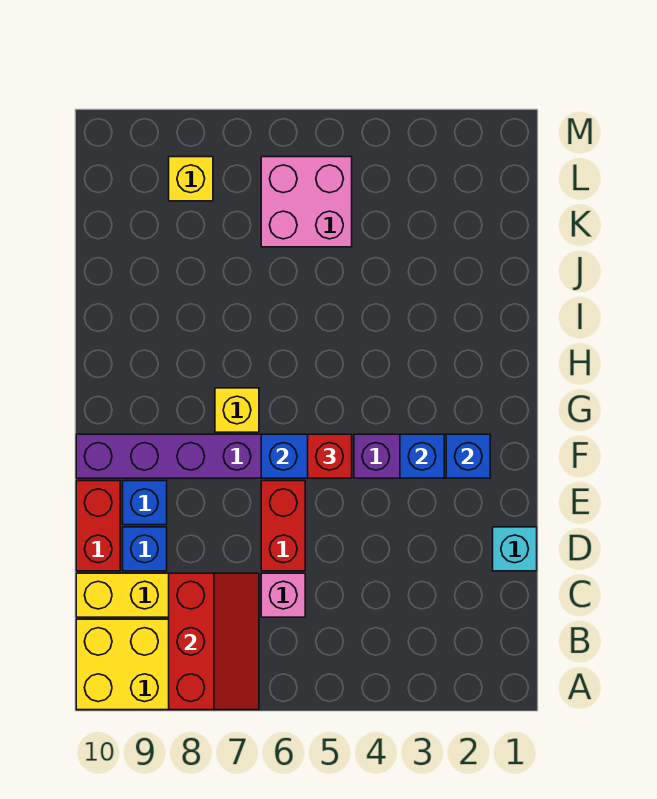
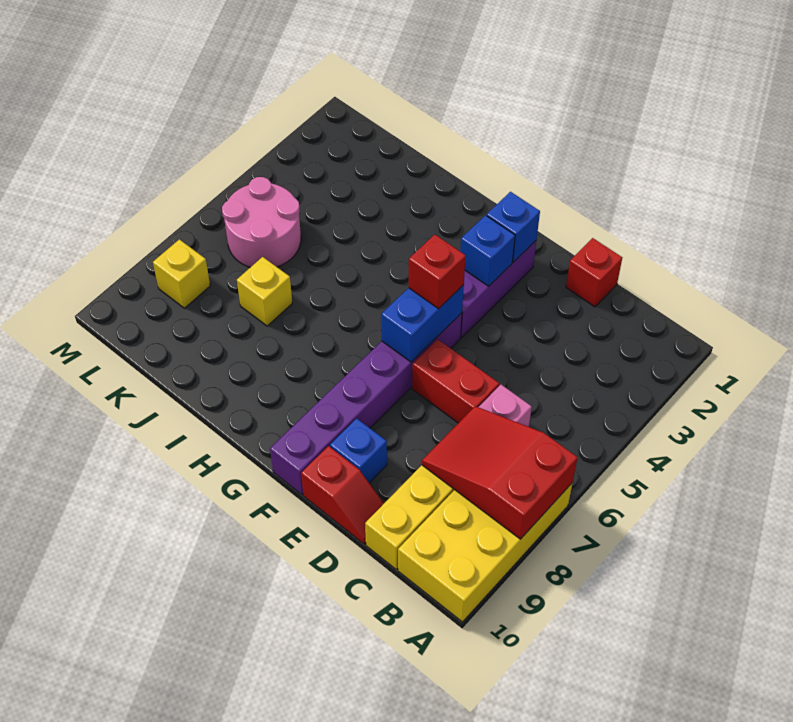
red 2x3 slope [169,573,259,710] -> red 2x3 slope turned to [422,406,578,539]
cyan 1x1 brick [493,527,537,571] -> red 1x1 brick [566,238,622,307]
blue 1x1 brick [123,527,167,571] -> none
red 1x2 brick [76,481,120,571] -> red 1x2 slope [301,446,384,544]
yellow 1x1 brick [215,388,259,432] -> yellow 1x1 brick moved to [237,257,292,326]
pink 2x2 brick [261,157,352,247] -> pink 2x2 round brick [222,177,301,267]

